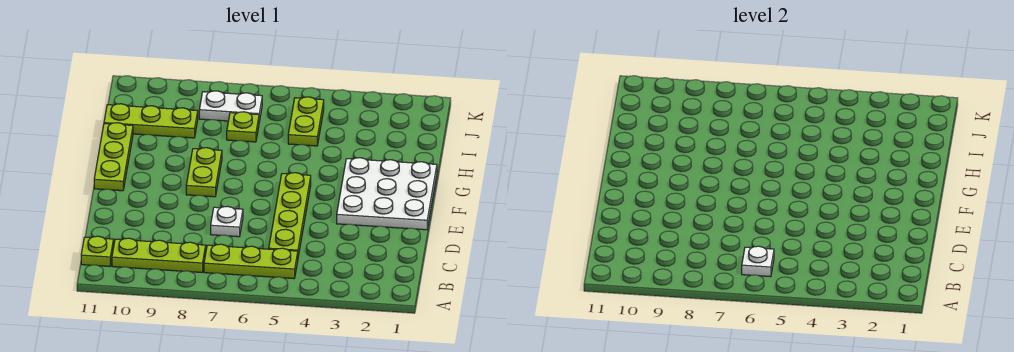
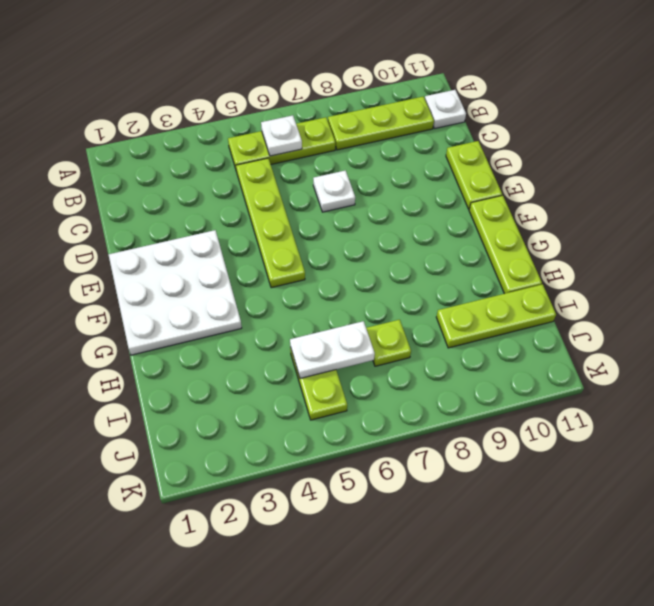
lime 1x1 plate [81,236,114,266] -> white 1x1 plate [425,90,466,129]
lime 1x2 plate [186,148,222,197] -> lime 1x2 plate moved to [446,141,502,209]
white 1x2 plate [199,91,262,122] -> white 1x2 plate moved to [290,321,375,378]

